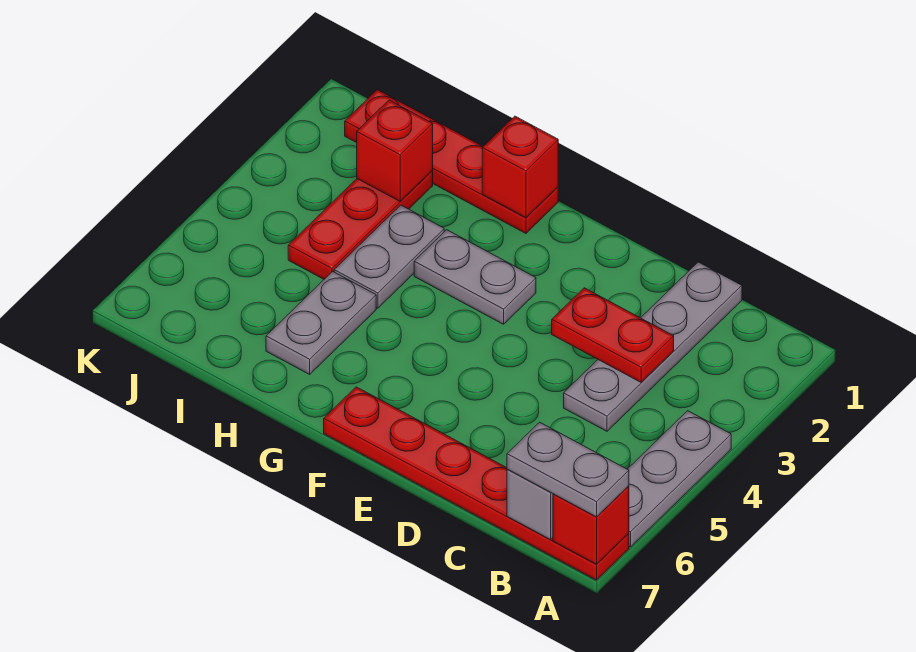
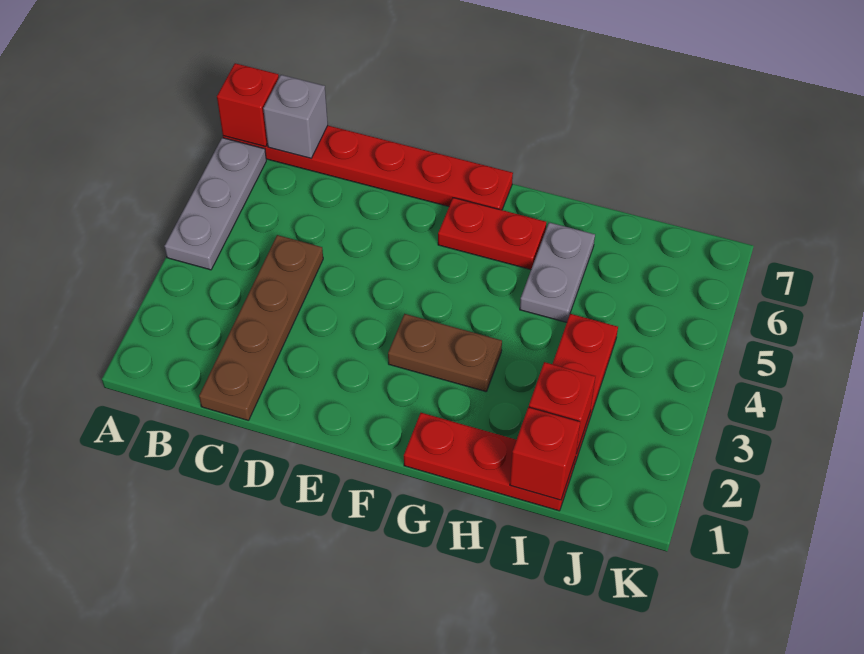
grey 1x2 plate [507,422,629,517] -> none
grey 1x4 plate [564,262,742,431] -> brown 1x4 plate [199,235,323,421]
red 1x2 plate [552,288,674,382] -> red 1x2 plate moved to [438,198,546,270]
grey 1x2 plate [414,230,536,324] -> brown 1x2 plate [388,314,502,392]
red 1x4 plate [345,90,558,233] -> red 1x3 plate [404,413,575,511]
red 1x1 brick [482,116,558,218] -> red 1x1 brick moved to [510,407,580,500]
grey 1x2 plate [334,205,444,308] -> none

